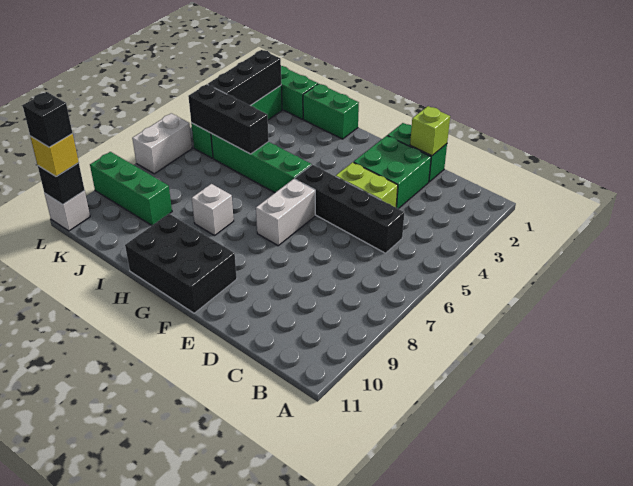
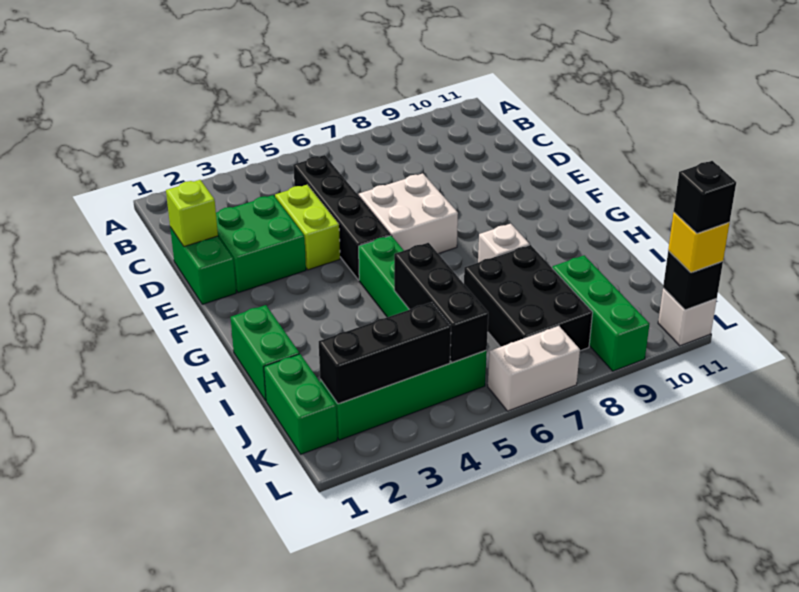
white 1x2 brick [256,179,315,246] -> white 2x2 brick [359,173,458,254]
black 2x3 brick [125,214,237,313] -> black 2x3 brick moved to [464,245,593,351]

